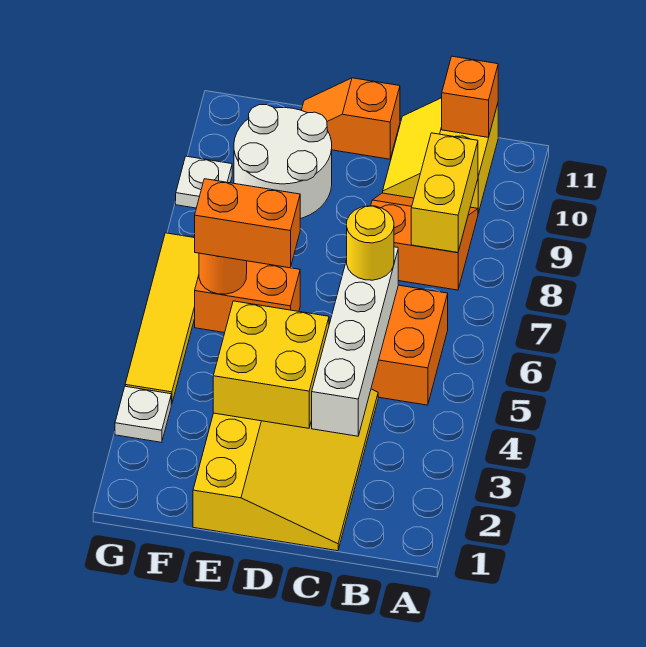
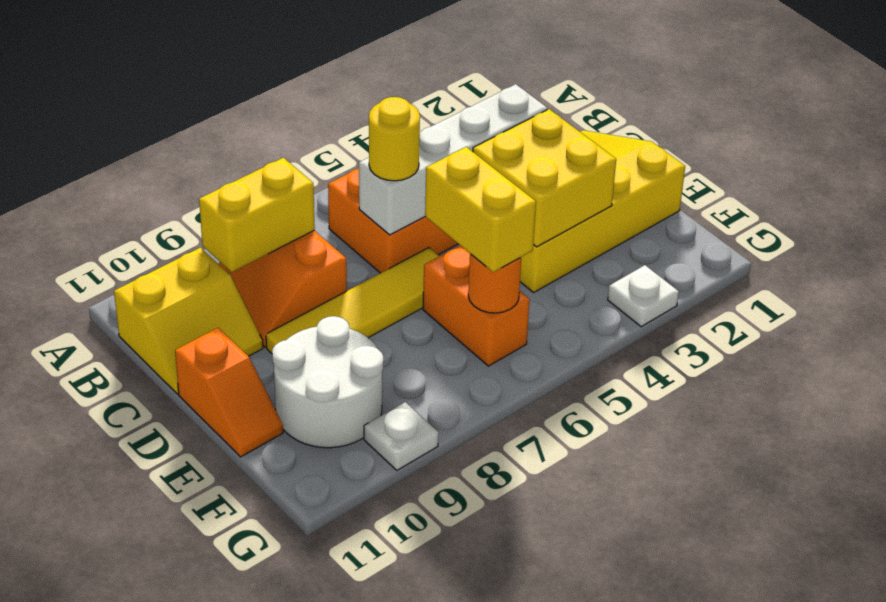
orange 1x1 brick [442,56,498,138] -> none
orange 1x2 brick [195,179,300,268] -> yellow 1x2 brick [425,147,536,272]
yellow 1x4 tile [125,233,199,404] -> yellow 1x4 tile moved to [266,248,439,353]

